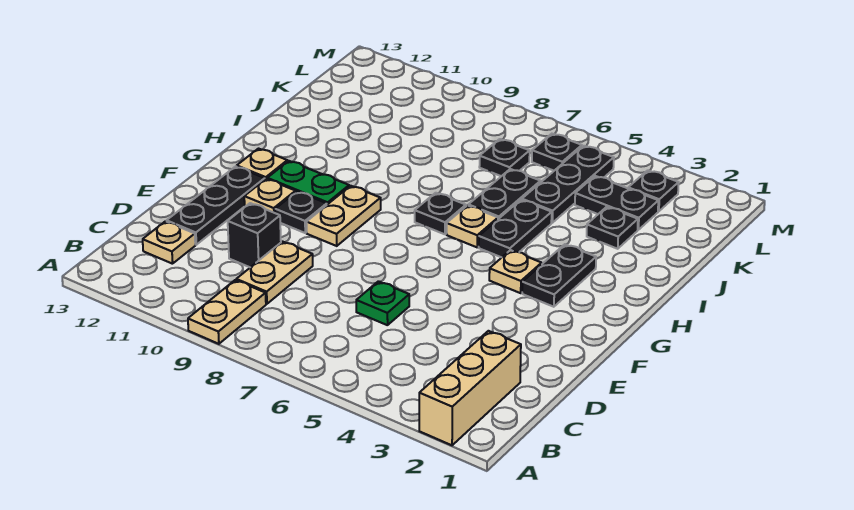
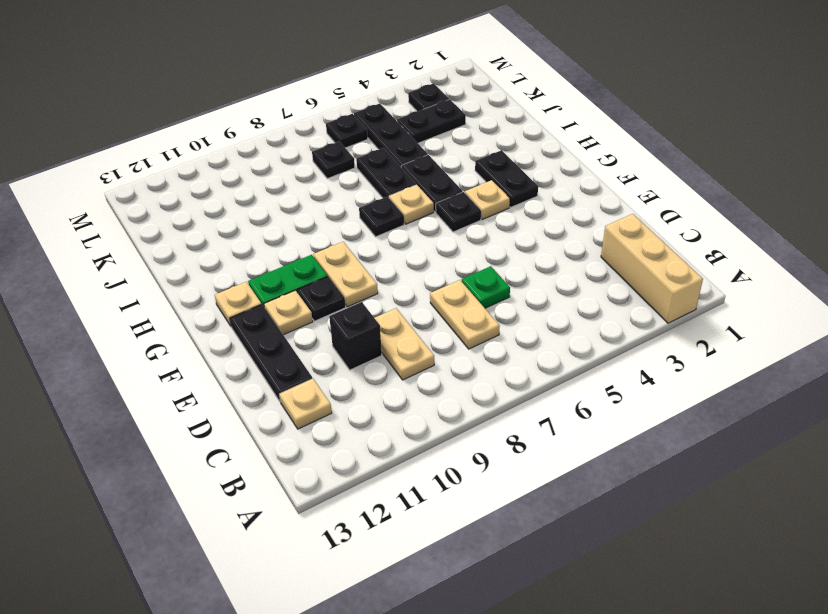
tan 1x2 plate [188,280,266,344] -> tan 1x2 plate moved to [430,280,500,349]
black 1x1 plate [587,207,638,249] -> black 1x1 plate moved to [436,192,481,232]

